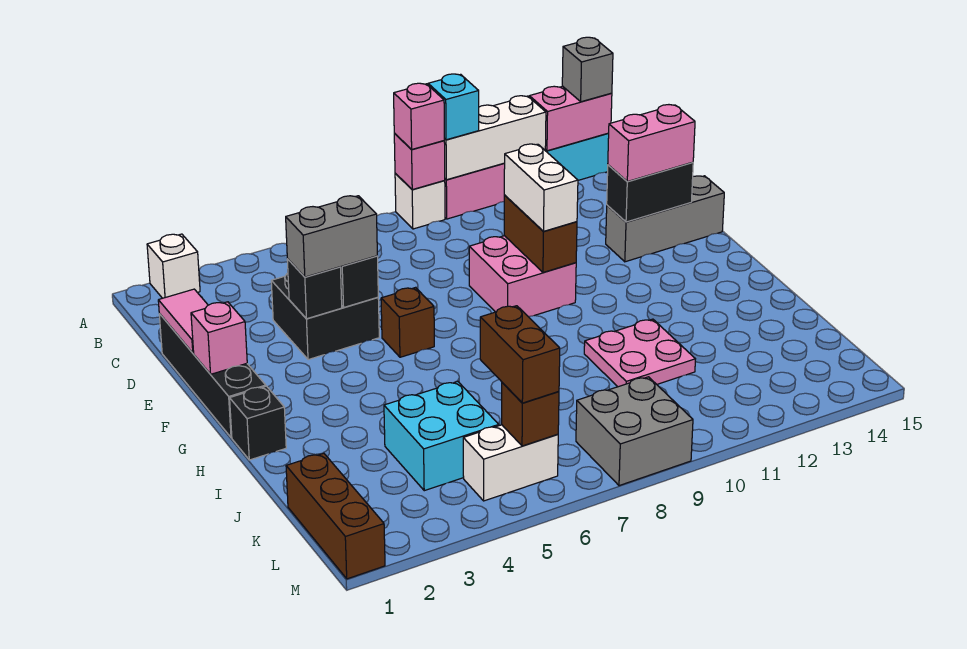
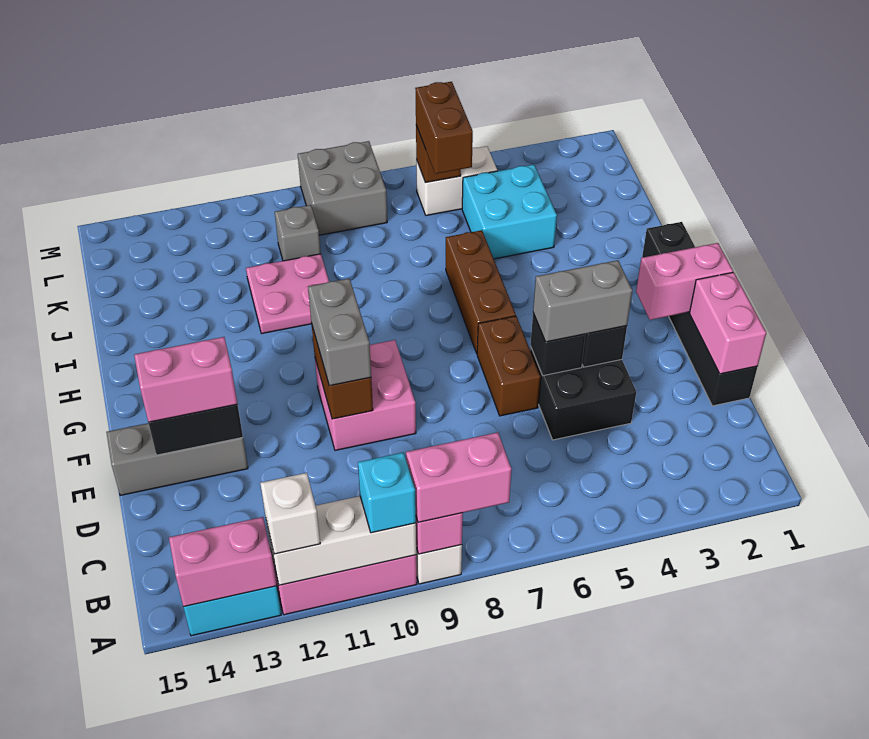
white 1x1 brick [147,234,200,298] -> white 1x1 brick moved to [260,473,320,554]
pink 1x1 brick [394,83,444,149] -> pink 1x2 brick [406,432,511,522]
grey 1x1 brick [562,37,613,102] -> grey 1x1 brick moved to [275,205,321,261]
pink 1x2 tile [158,289,208,353] -> pink 1x2 brick [689,272,766,374]
white 1x2 brick [504,144,578,231] -> grey 1x2 brick [308,279,371,386]
pink 1x1 brick [191,302,247,374] -> pink 1x2 brick [636,243,733,320]
brown 1x1 brick [381,288,434,357] -> brown 1x2 brick [477,316,540,416]
brown 1x3 brick [286,453,385,579] -> brown 1x3 brick moved to [446,230,516,353]

